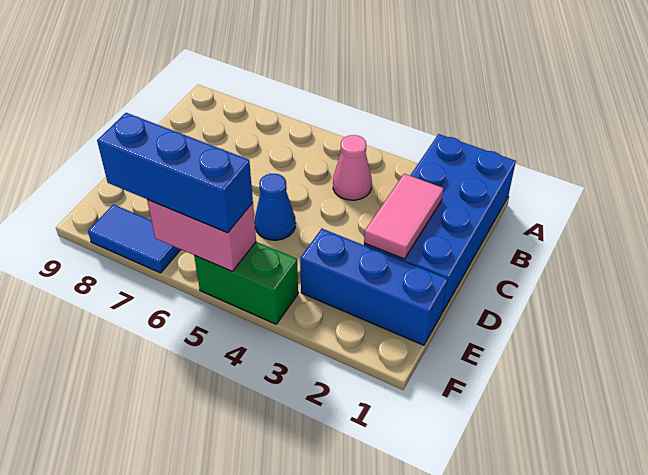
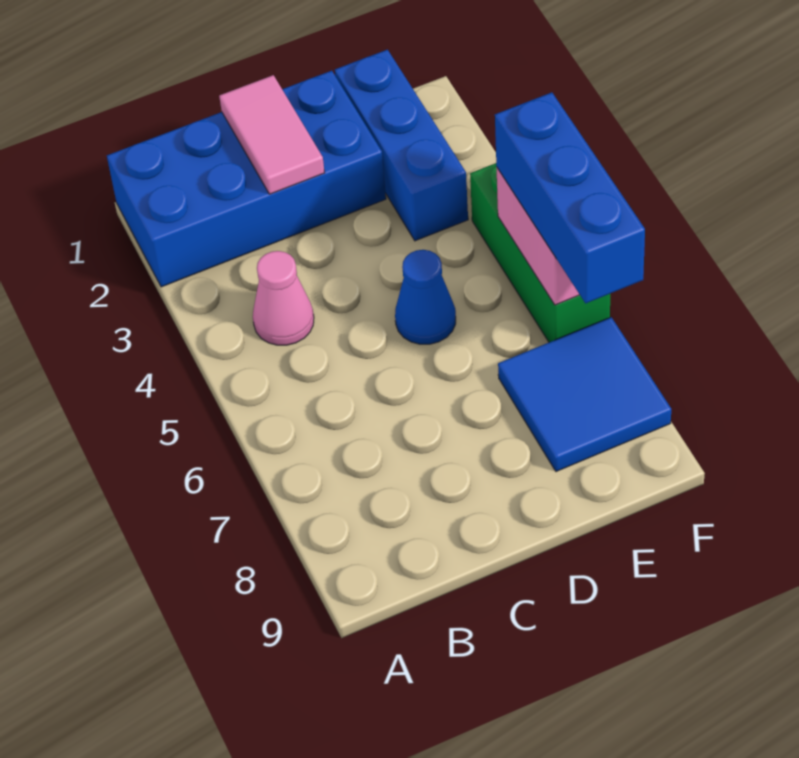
pink 1x2 tile [364,174,443,259] -> pink 1x2 tile turned to [219,75,325,194]
green 1x2 brick [194,242,298,324] -> green 1x3 brick [470,163,610,342]
blue 1x2 tile [88,204,181,273] -> blue 2x2 tile [498,317,671,472]

